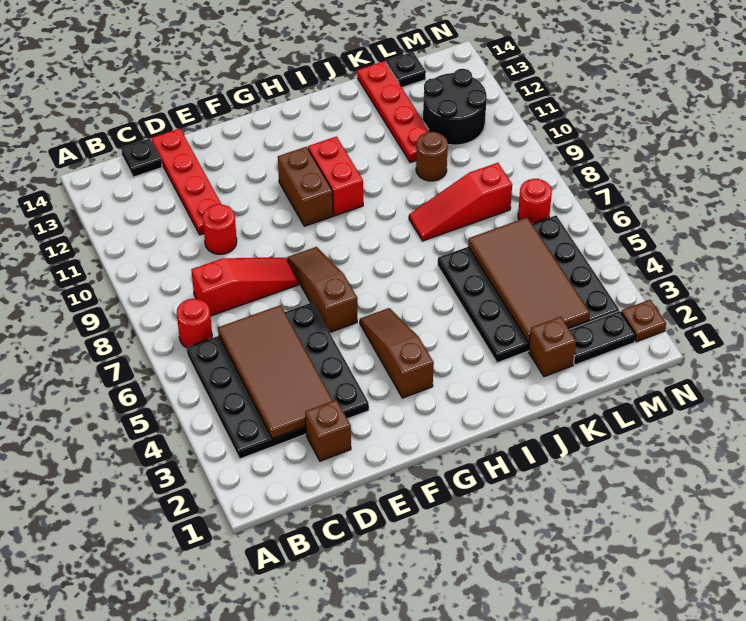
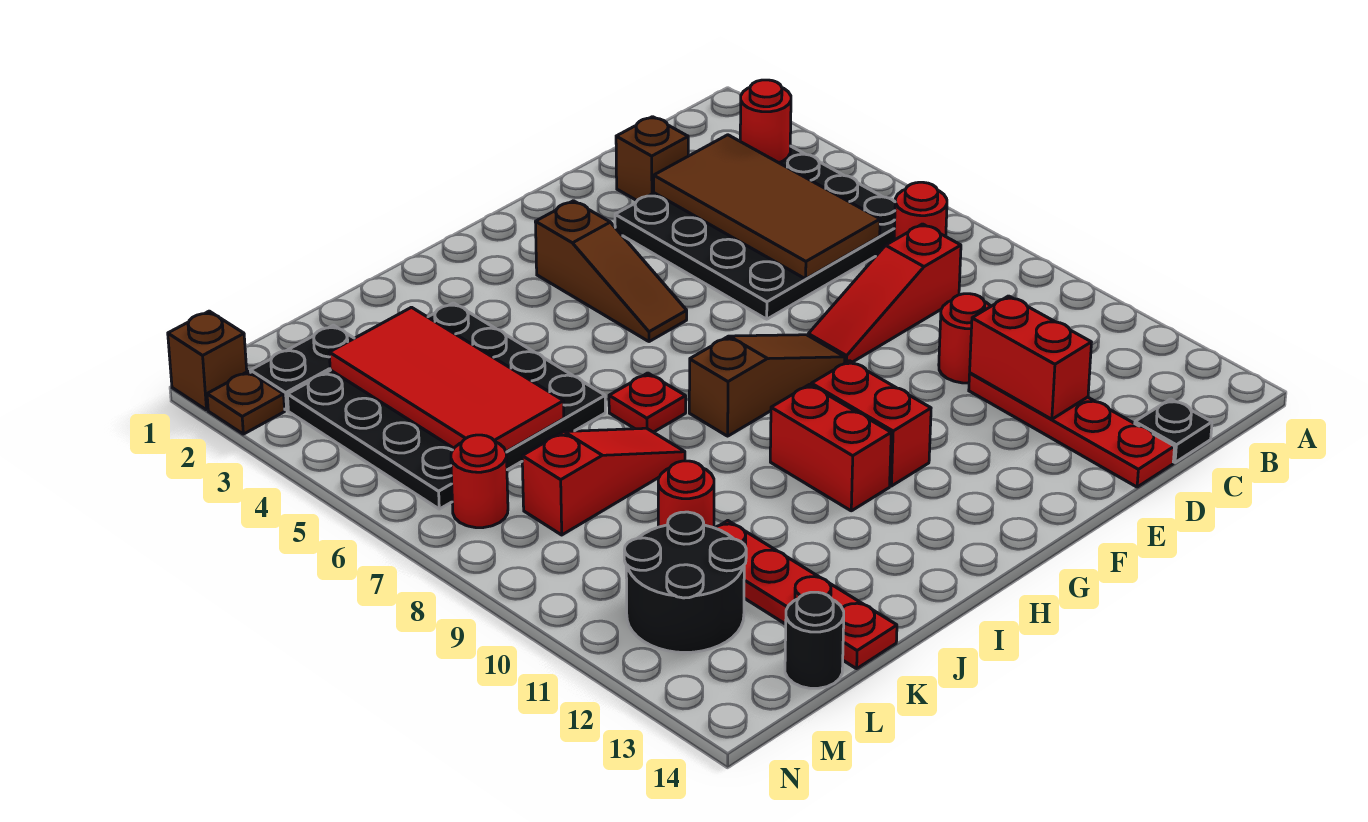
none -> red 1x1 round brick [740,80,791,163]
none -> red 1x2 brick [970,296,1091,419]
brown 1x3 slope [287,247,357,332] -> brown 1x3 slope turned to [689,335,845,436]
brown 1x2 brick [278,147,333,226] -> red 1x2 brick [811,361,931,486]
none -> red 1x1 plate [609,373,686,432]
brown 1x1 brick [529,317,576,377] -> brown 1x1 brick moved to [168,311,247,410]
brown 2x4 tile [468,217,590,343] -> red 2x4 tile [329,307,564,452]
brown 1x1 round brick [416,132,448,181] -> red 1x1 round brick [658,461,714,528]
black 1x1 plate [386,52,426,87] -> black 1x1 round brick [785,592,844,688]

